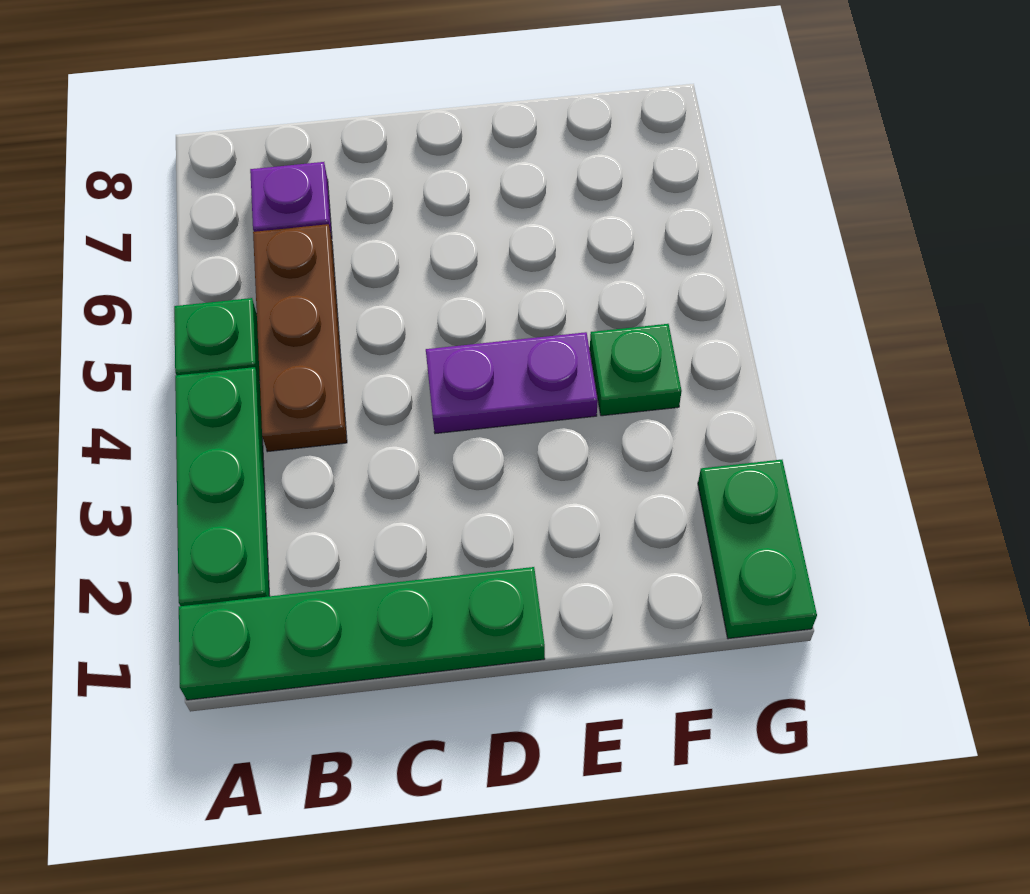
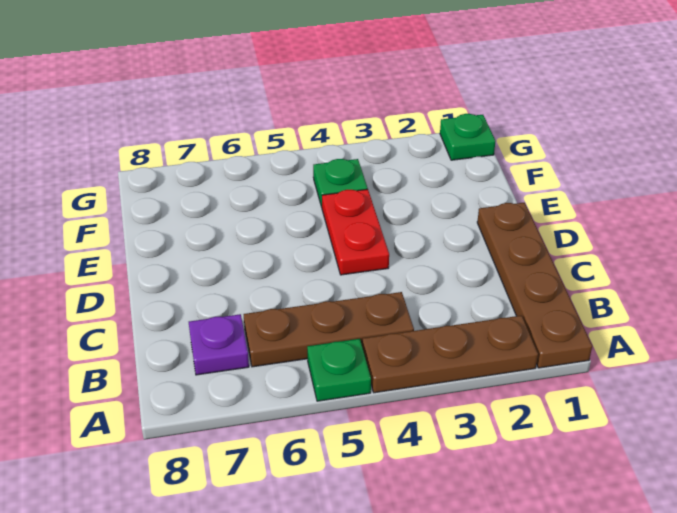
green 1x4 plate [179,567,545,700] -> brown 1x4 plate [477,203,592,368]
green 1x3 plate [175,367,270,606] -> brown 1x3 plate [362,315,538,393]
purple 1x2 plate [426,332,598,434] -> red 1x2 plate [322,189,389,275]
green 1x2 plate [698,460,817,639] -> green 1x1 plate [440,114,495,160]

